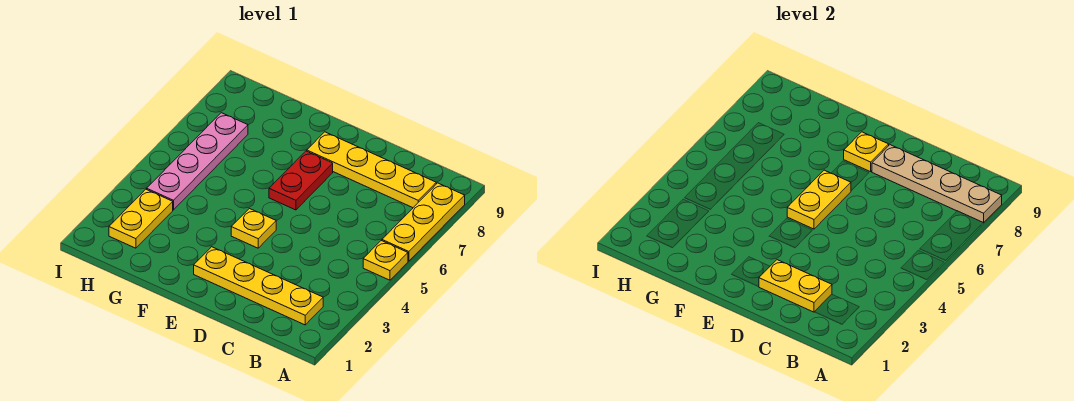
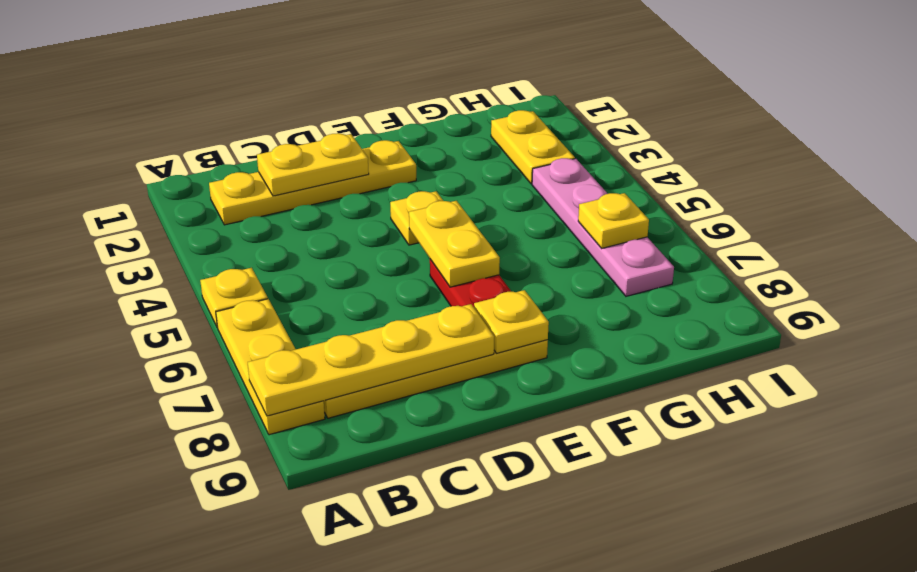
tan 1x4 plate [872,145,1002,223] -> yellow 1x4 plate [248,304,494,416]
none -> yellow 1x1 plate [578,193,649,248]

